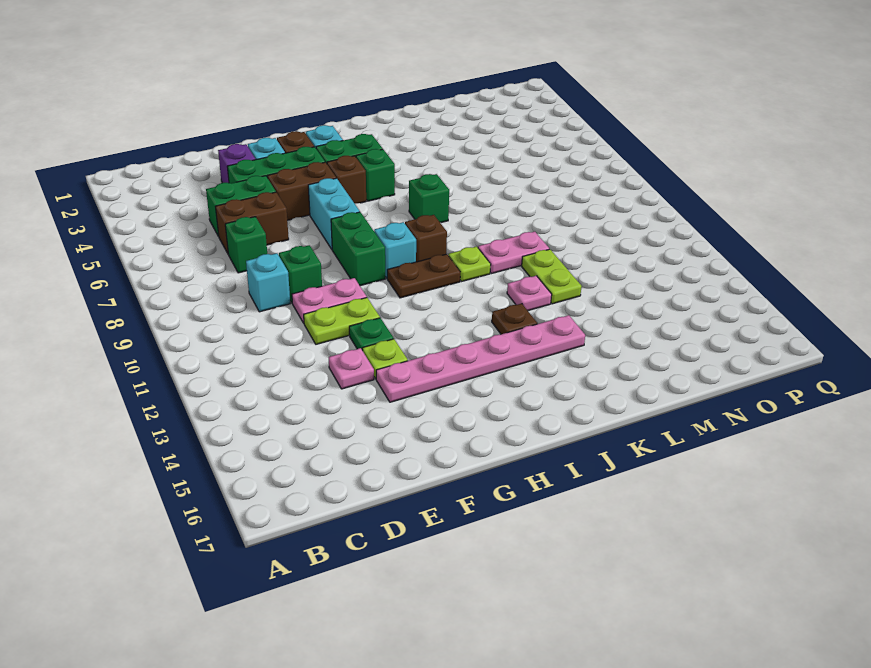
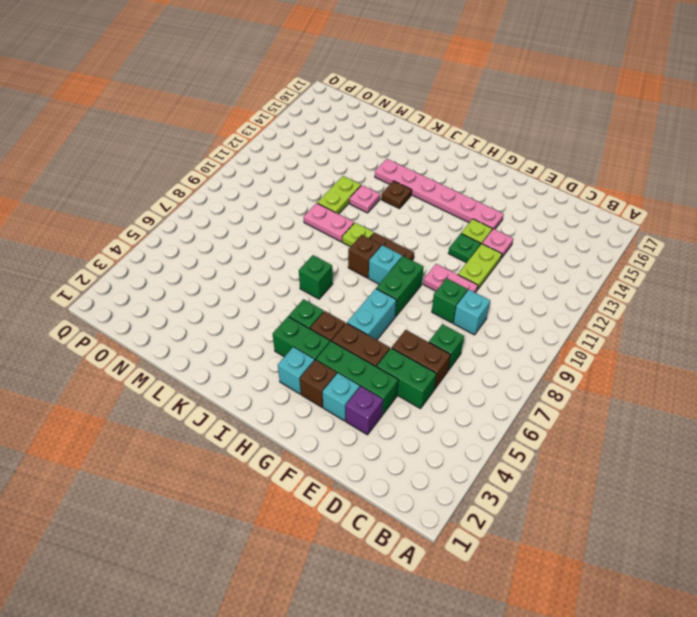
lime 1x2 plate [304,298,380,344] -> lime 1x2 plate turned to [458,244,502,290]

